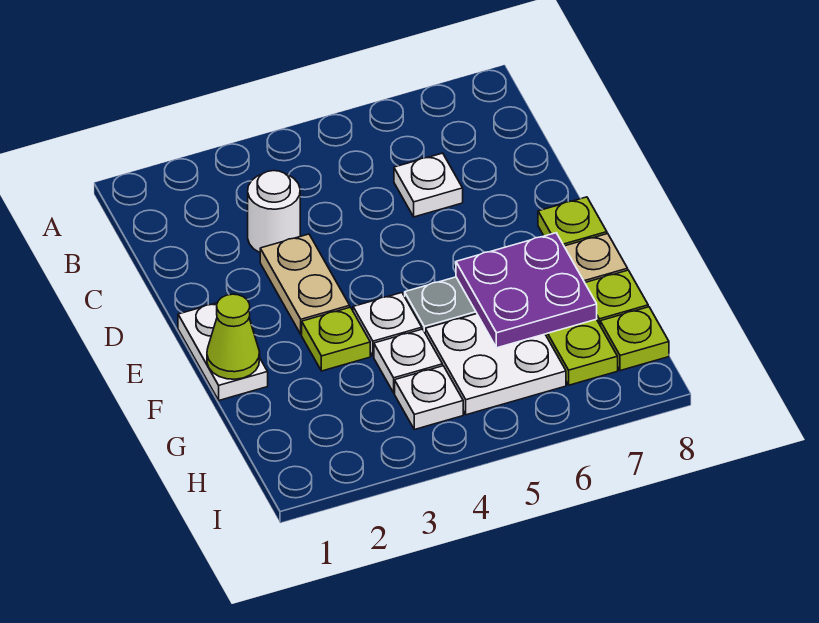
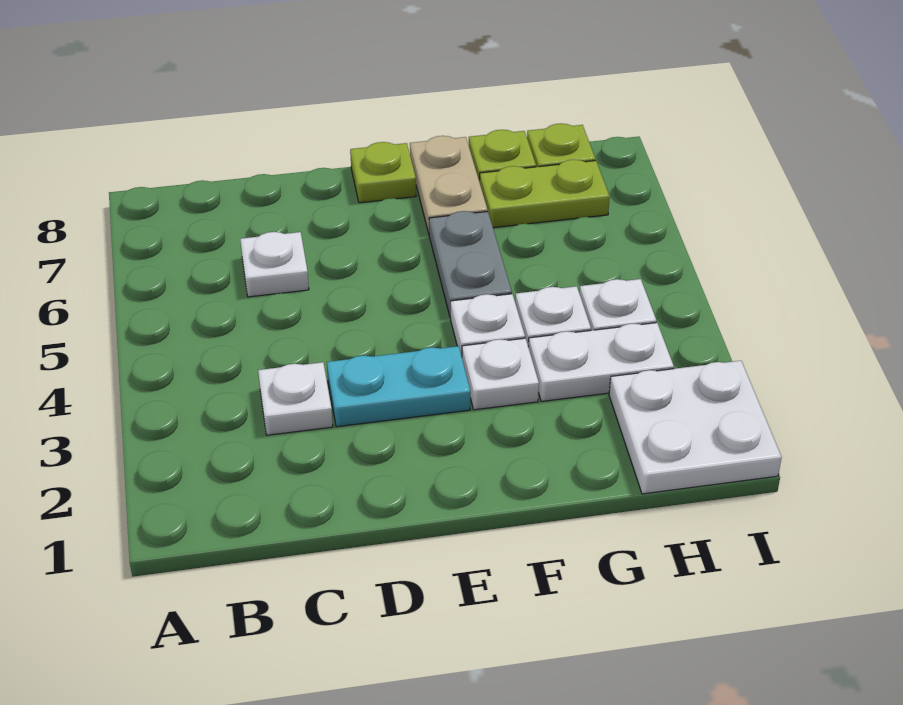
white 1x1 round brick [248,171,300,253] -> white 1x1 plate [258,362,333,435]
tan 1x2 plate [260,234,350,334] -> cyan 1x2 plate [327,346,470,427]
white 1x2 plate [178,303,268,400] -> white 1x2 plate moved to [528,323,674,401]
lime 1x1 cone [207,294,260,379] -> none
lime 1x1 plate [302,307,370,371] -> white 1x1 plate [462,338,539,410]
purple 2x2 plate [456,233,597,348] -> none
white 2x2 plate [425,314,566,415] -> white 2x2 plate moved to [609,361,782,494]

